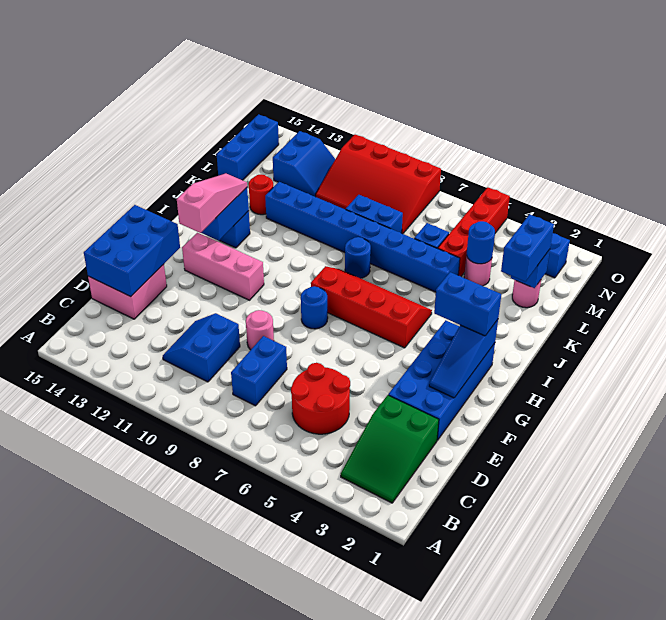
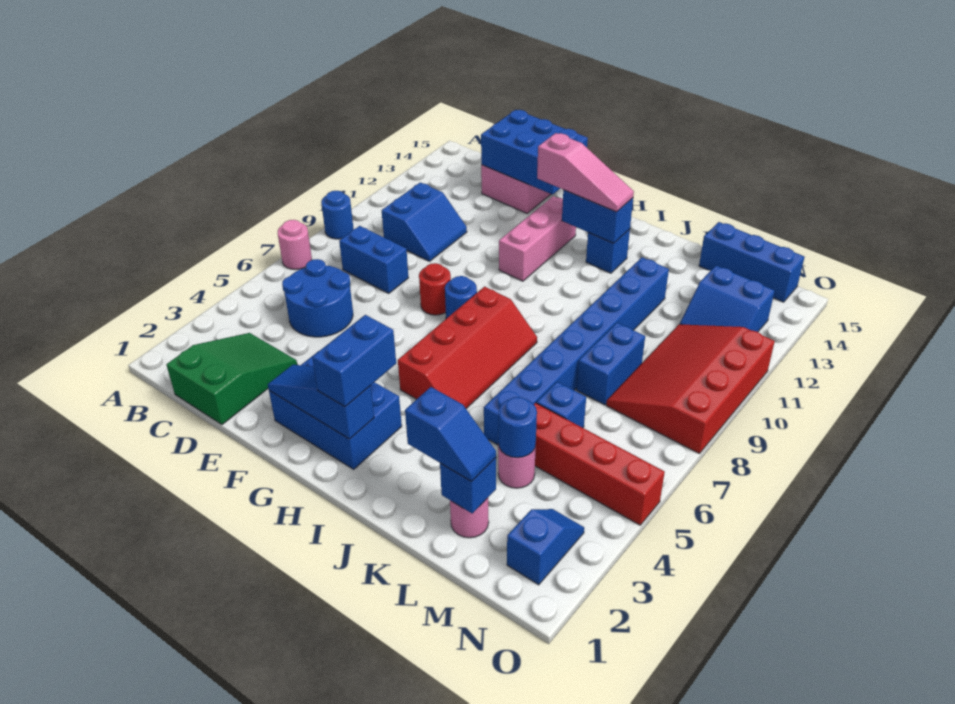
green 2x3 slope [341,395,439,503] -> green 2x3 slope turned to [166,333,297,425]
red 2x2 round brick [291,363,350,434] -> blue 2x2 round brick [282,259,353,337]
blue 2x2 slope [163,313,240,382] -> blue 2x2 slope turned to [382,183,467,261]
blue 2x4 brick [388,320,495,440] -> blue 2x3 brick [269,351,402,469]
pink 1x1 round brick [246,310,274,350] -> pink 1x1 round brick moved to [278,220,312,270]
blue 1x1 round brick [345,237,371,278] -> blue 1x1 round brick moved to [321,191,353,239]
blue 1x2 brick [501,214,554,282] -> blue 1x2 slope [405,387,496,482]
red 1x1 round brick [249,174,273,215] -> red 1x1 round brick moved to [419,263,451,315]

